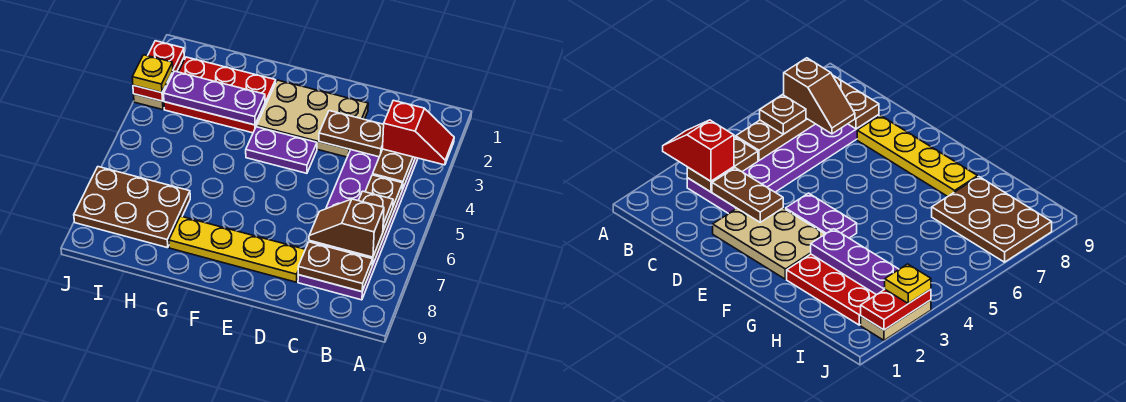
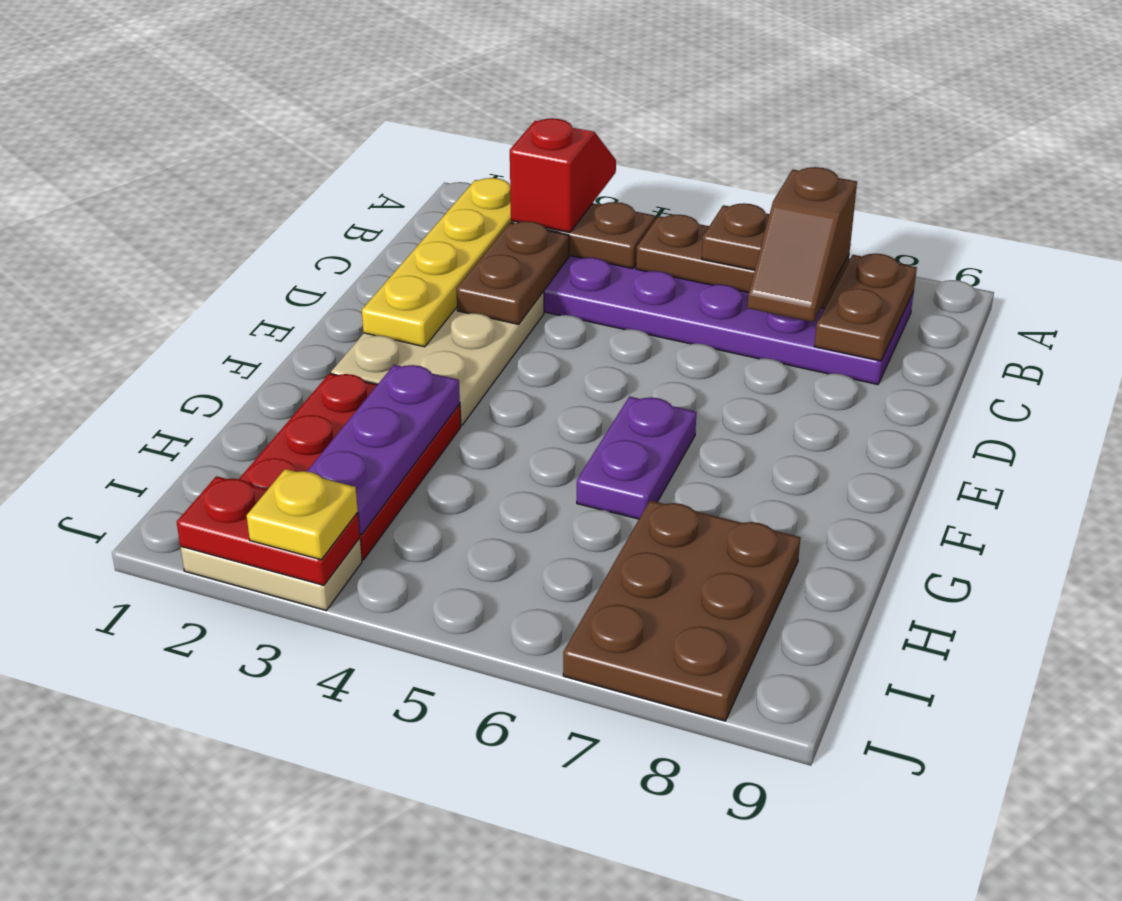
yellow 1x4 plate [169,216,305,282] -> yellow 1x4 plate moved to [362,178,511,347]
purple 1x2 plate [246,127,317,173] -> purple 1x2 plate moved to [577,397,697,519]

